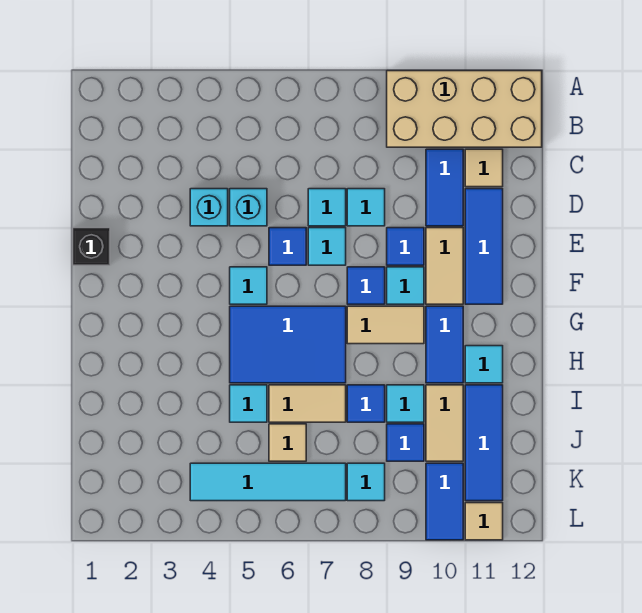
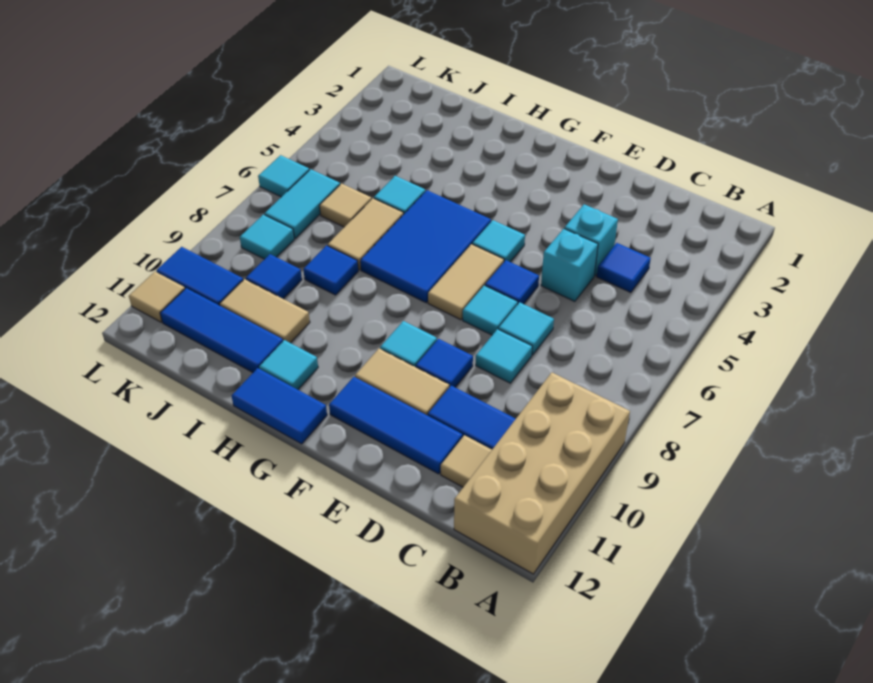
black 1x1 brick [73,228,110,265] -> none
blue 1x1 tile [347,267,385,304] -> blue 1x1 tile moved to [597,243,651,292]
tan 1x2 tile [347,306,424,344] -> tan 1x2 tile moved to [428,244,504,320]
blue 1x2 tile [426,306,463,383] -> blue 1x2 tile moved to [232,368,327,444]
cyan 1x1 tile [387,385,424,422] -> cyan 1x1 tile moved to [258,155,309,197]
cyan 1x4 tile [190,463,346,501] -> cyan 1x2 tile [264,169,340,238]

